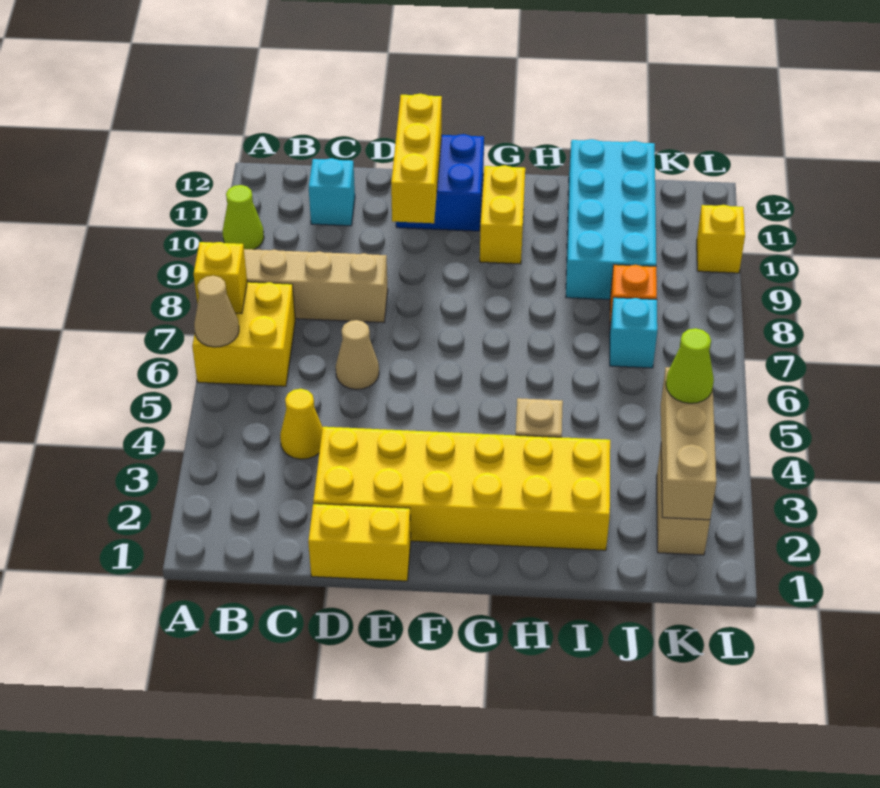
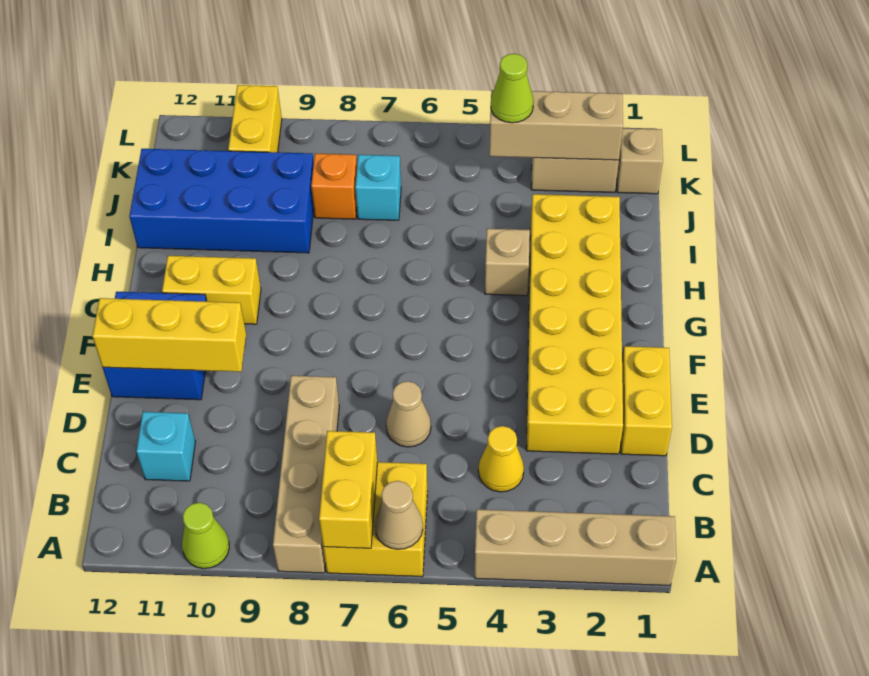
none -> tan 1x4 brick [475,509,676,586]
yellow 1x1 brick [194,242,247,314] -> yellow 1x2 brick [319,431,377,548]
cyan 2x4 brick [566,139,656,300] -> blue 2x4 brick [129,149,314,253]
none -> tan 1x1 brick [617,128,663,194]
yellow 1x1 brick [697,205,745,273] -> yellow 1x2 brick [228,85,282,152]

